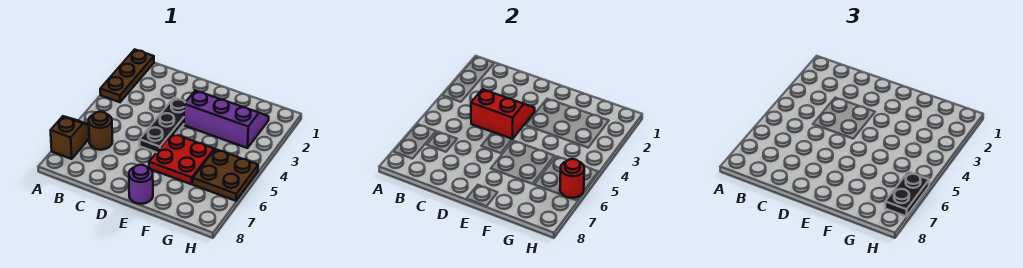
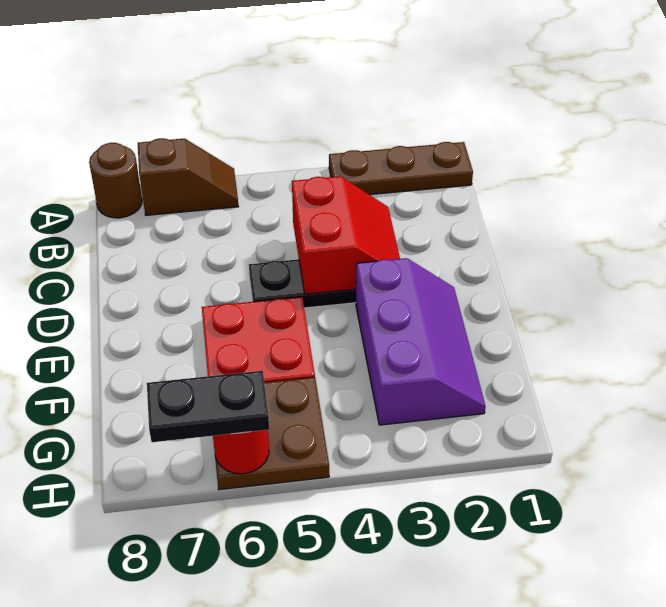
brown 1x1 round brick [89,112,112,150] -> brown 1x1 round brick moved to [89,143,142,218]
purple 1x1 round brick [129,165,153,204] -> none

